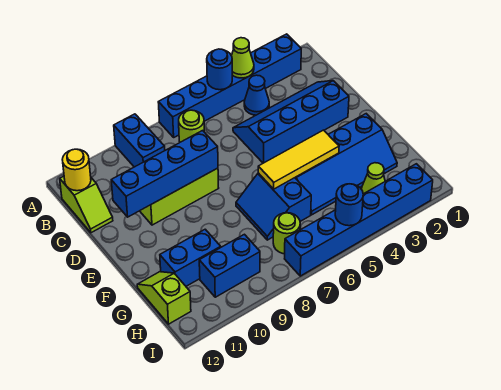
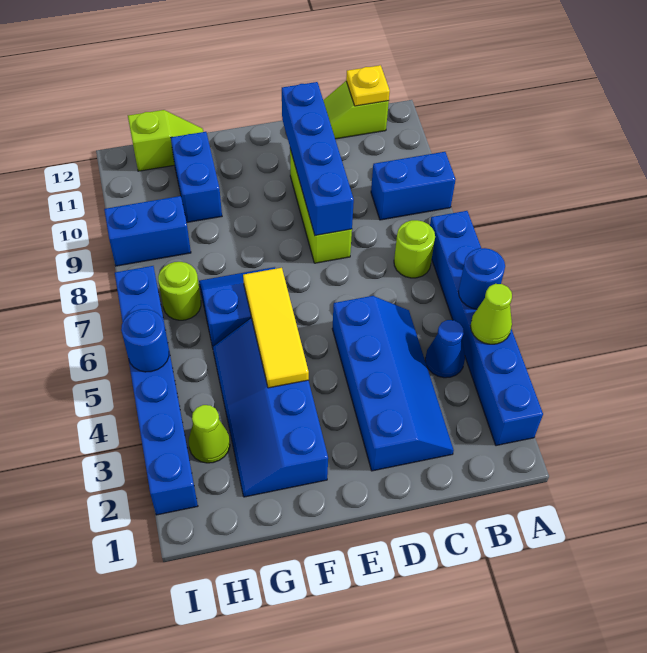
yellow 1x1 round brick [62,149,91,191] -> yellow 1x1 plate [346,65,390,106]
blue 1x2 brick [199,234,260,297] -> blue 1x2 brick turned to [104,196,191,266]

